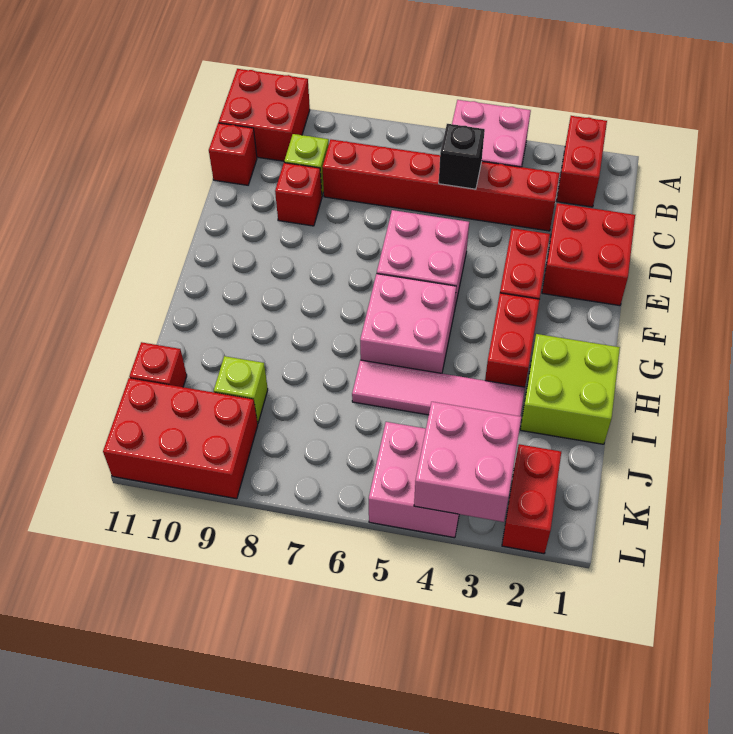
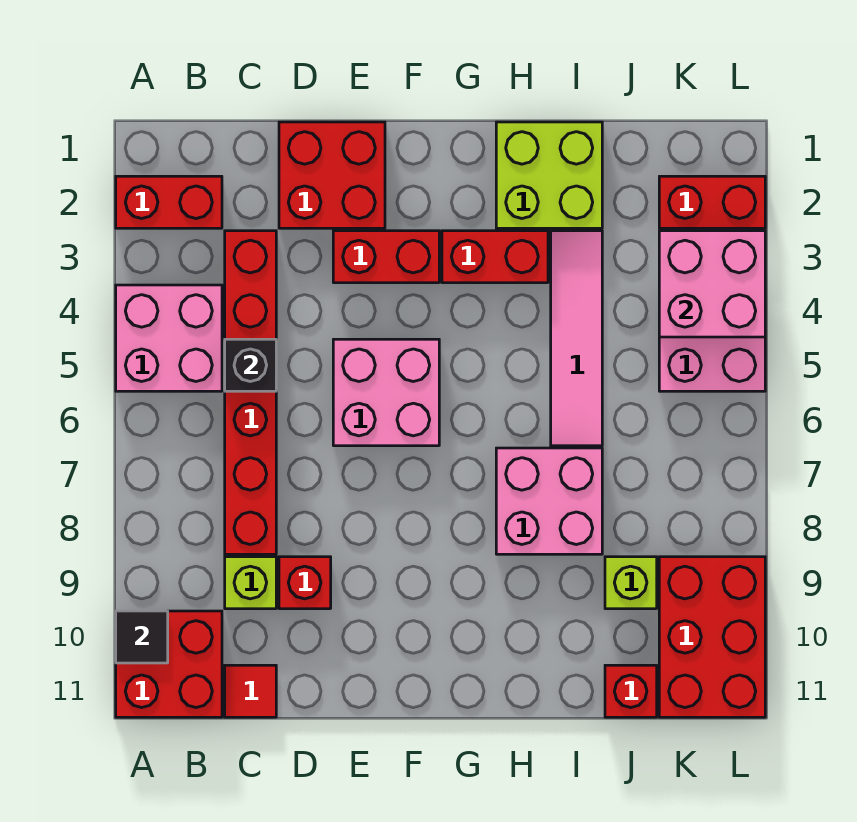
none -> black 1x1 tile [116,611,168,663]
red 1x1 brick [209,123,257,185] -> red 1x1 tile [225,665,276,717]
pink 2x2 brick [360,274,456,373] -> pink 2x2 brick moved to [496,448,602,554]

